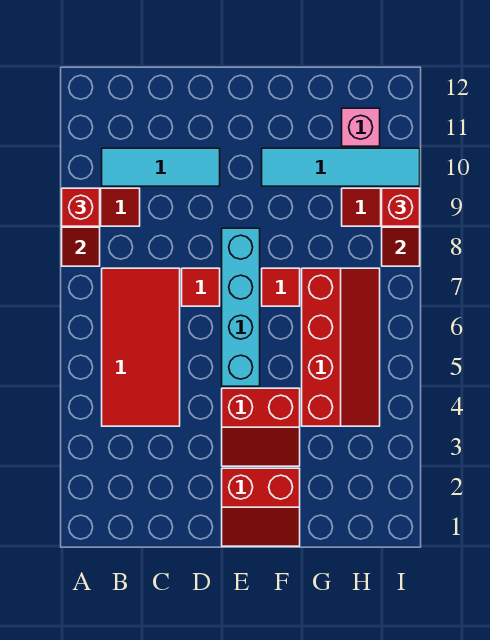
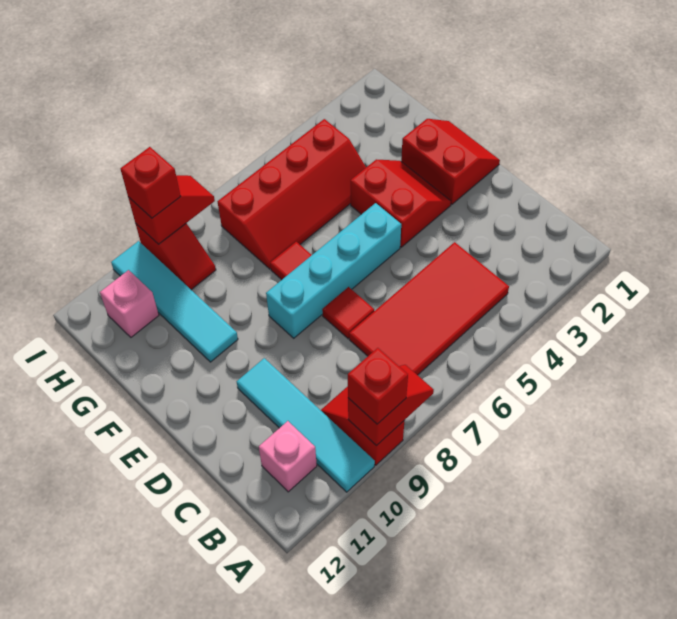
cyan 1x3 tile [102,148,220,186] -> cyan 1x4 tile [236,358,375,492]
none -> pink 1x1 brick [259,421,317,492]
red 2x4 slope [302,268,380,426] -> red 2x4 slope turned to [218,119,366,269]

